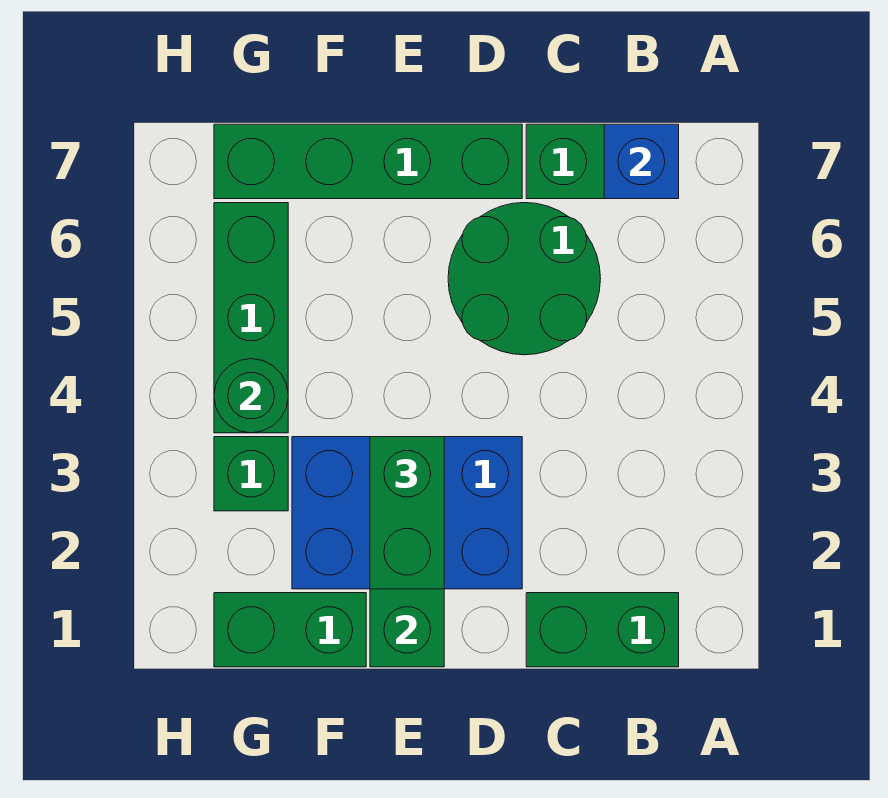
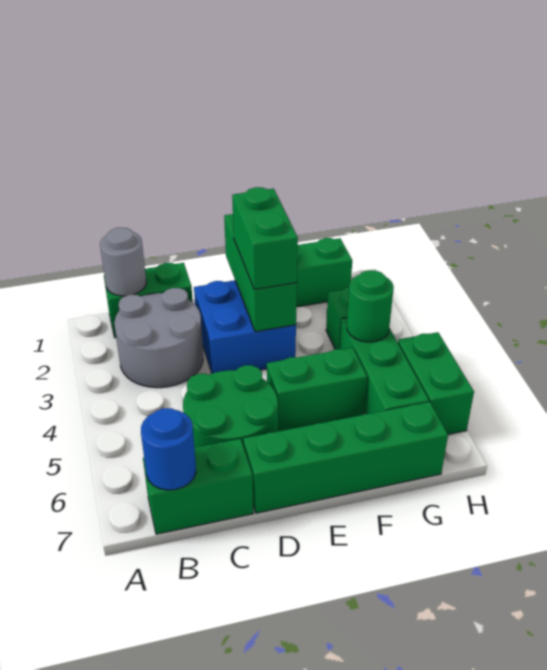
none -> grey 1x1 round brick [100,228,146,296]
none -> grey 2x2 round brick [114,288,203,388]
blue 1x1 brick [604,124,679,199] -> blue 1x1 round brick [141,408,196,490]
blue 2x3 brick [292,437,522,589] -> blue 2x2 brick [194,280,296,373]
none -> green 1x2 brick [267,348,367,431]
none -> green 1x2 brick [398,332,474,434]

